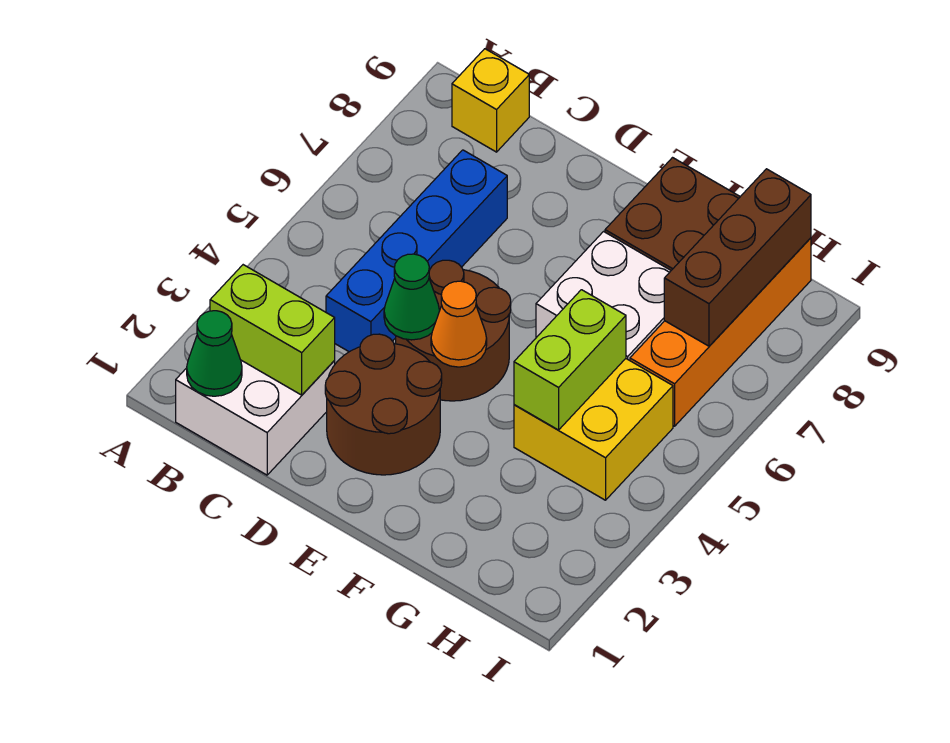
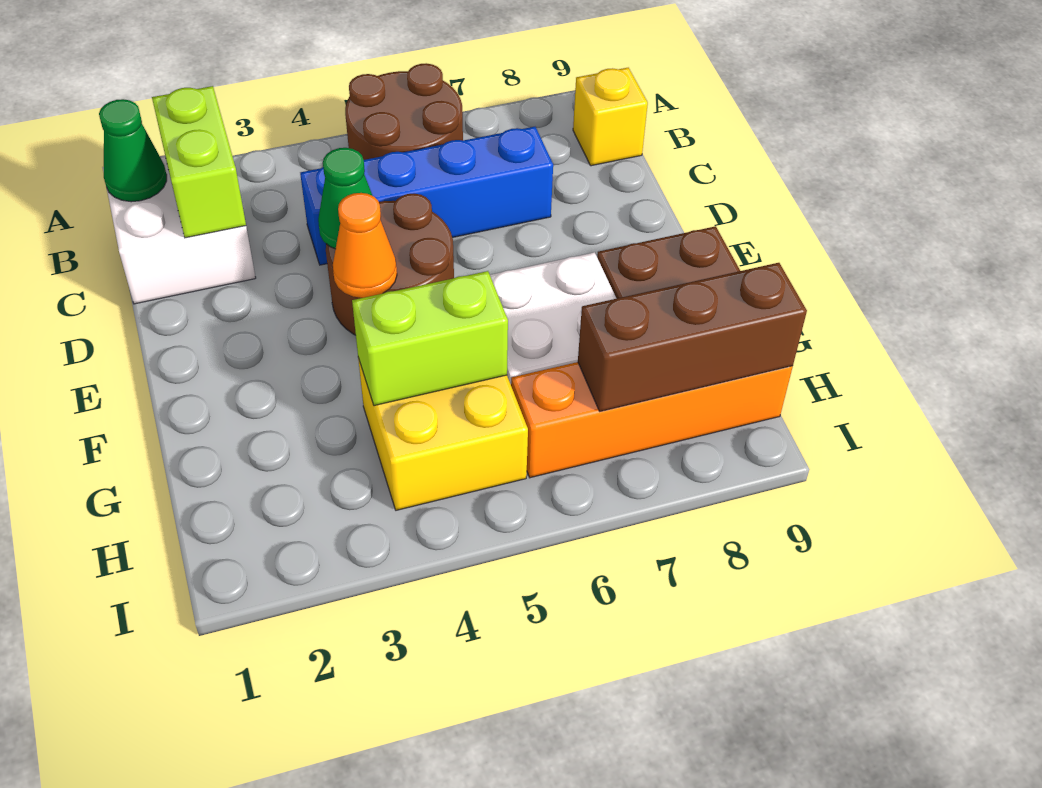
brown 2x2 round brick [325,334,442,475] -> brown 2x2 round brick moved to [345,63,463,160]

